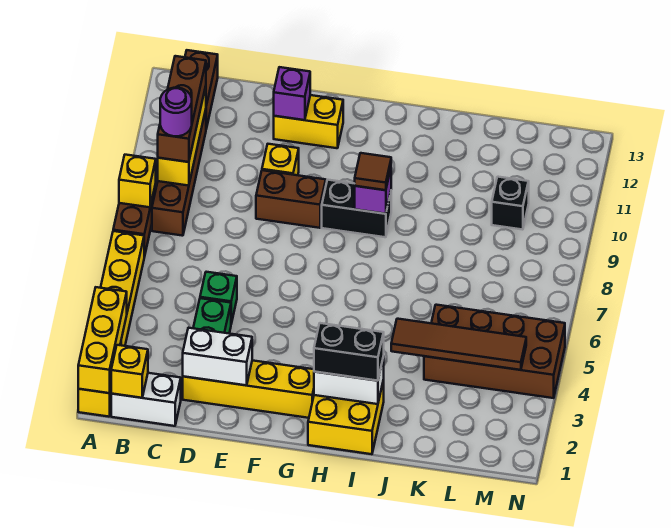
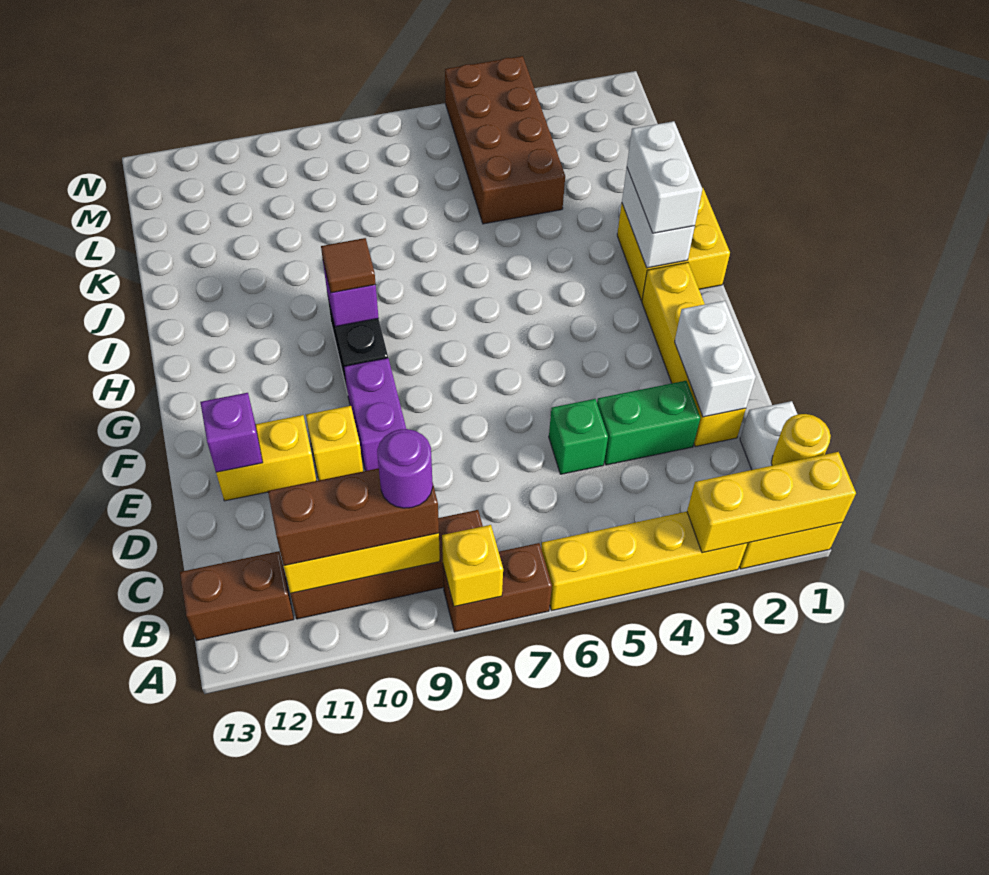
yellow 1x1 brick [111,345,148,398] -> yellow 1x1 round brick [772,414,831,466]
brown 1x2 brick [256,170,326,228] -> purple 1x2 brick [344,358,406,471]
yellow 1x2 brick [274,95,343,148] -> yellow 1x2 brick turned to [216,415,316,501]
black 1x2 brick [314,323,384,381] -> white 1x2 brick [627,121,702,233]
brown 1x4 tile [391,319,526,370] -> none
black 1x1 brick [492,177,529,230] -> none

